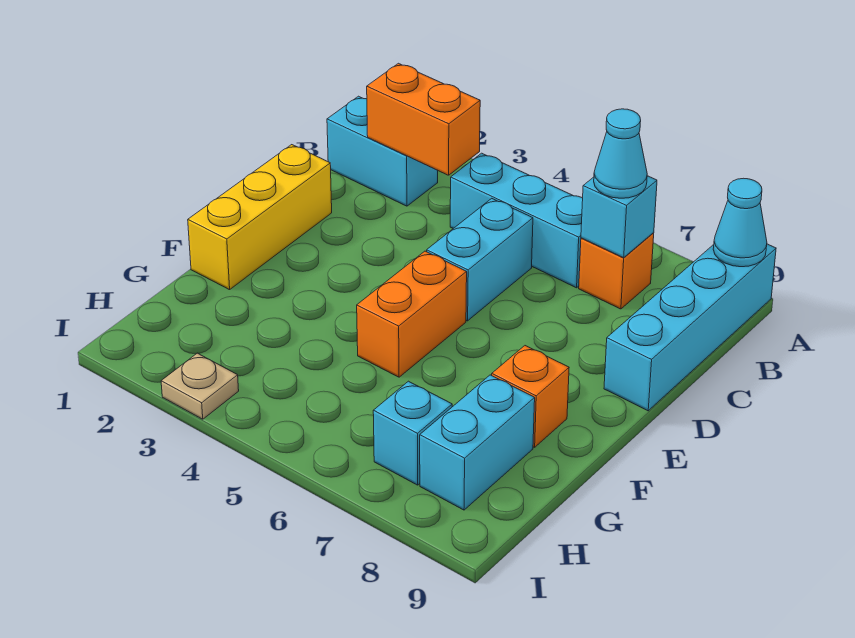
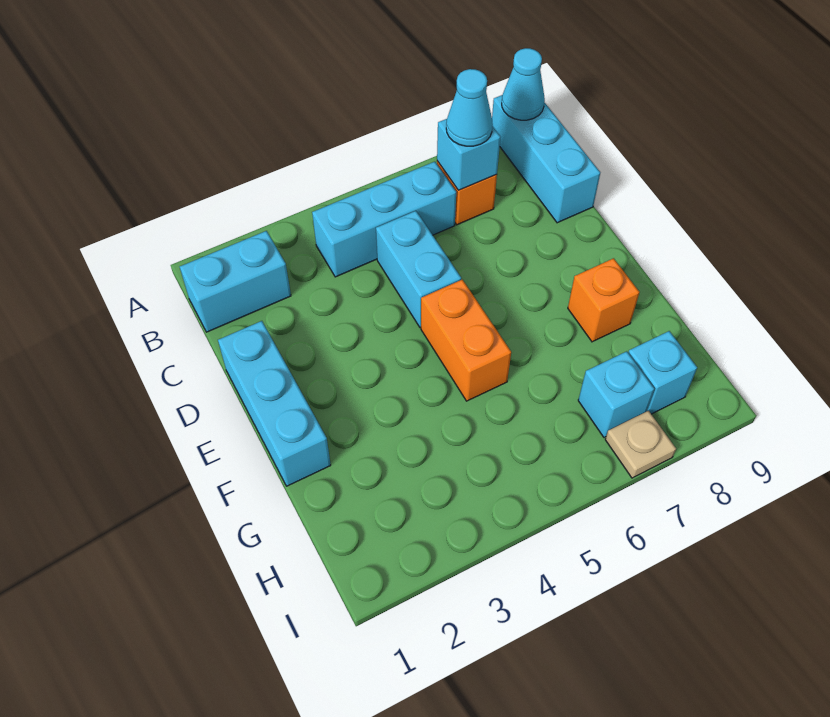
cyan 1x4 brick [604,244,776,411] -> cyan 1x3 brick [492,95,600,223]
orange 1x2 brick [367,63,480,175] -> none
yellow 1x3 brick [188,145,332,290] -> cyan 1x3 brick [218,321,331,486]
cyan 1x2 brick [420,375,535,510] -> cyan 1x1 brick [628,331,697,414]
tan 1x1 plate [161,353,239,419] -> tan 1x1 plate moved to [605,411,676,478]

